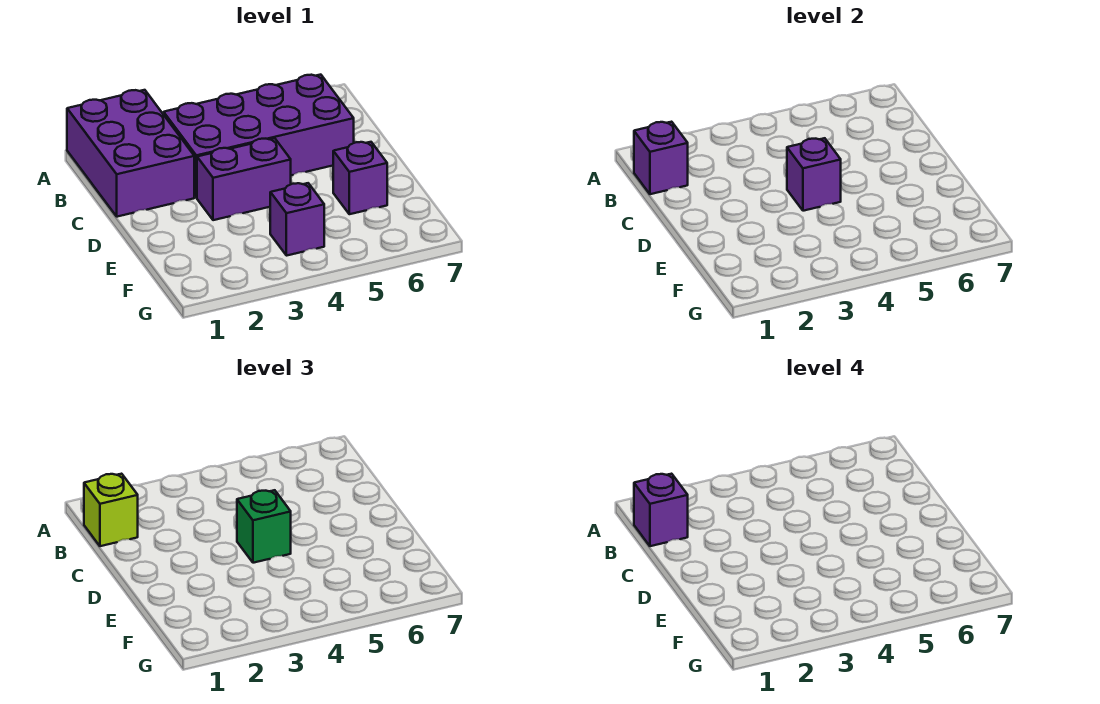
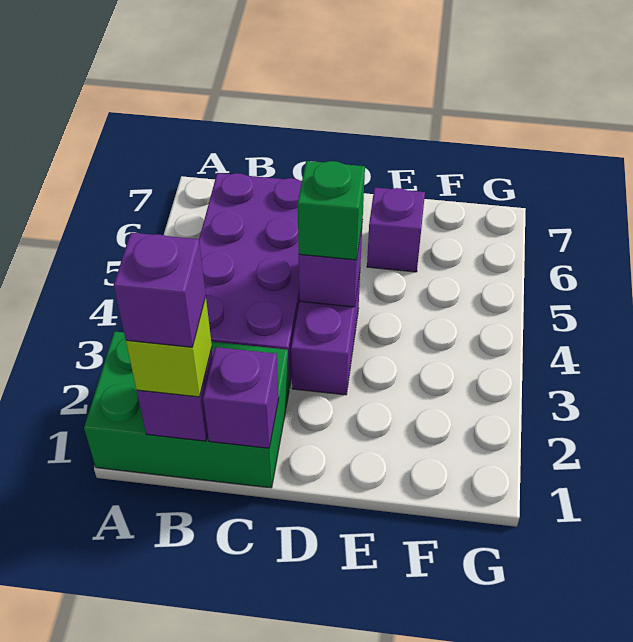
purple 2x3 brick [67,90,194,217] -> green 2x3 brick [84,331,289,488]
purple 1x1 brick [270,183,324,256] -> purple 1x1 brick moved to [203,347,279,448]

